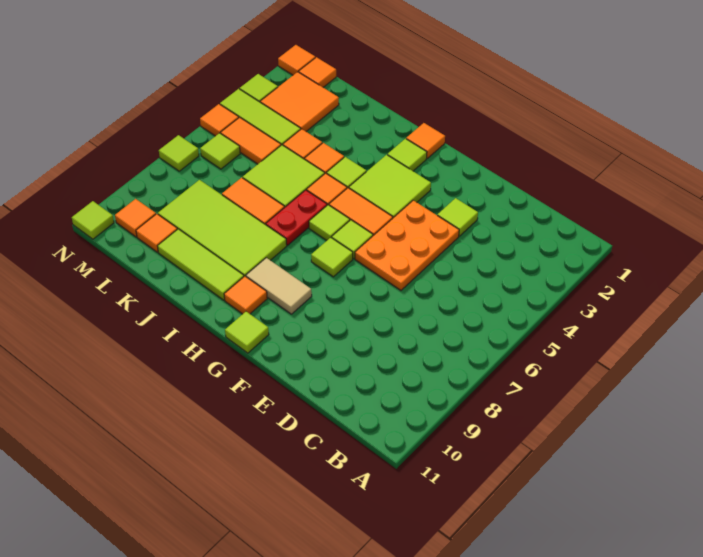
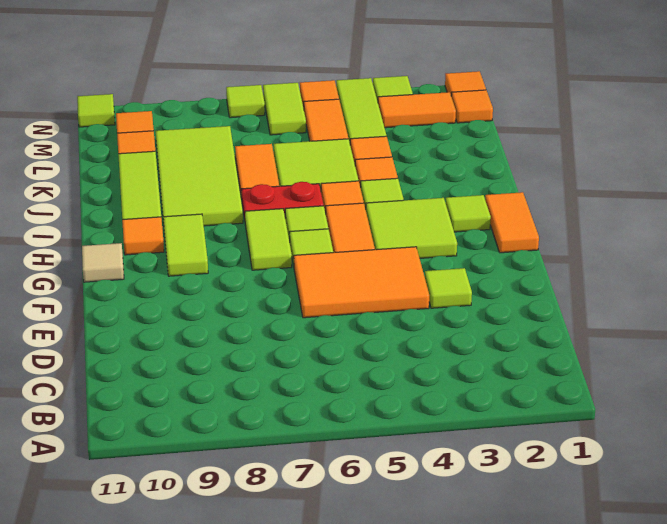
orange 2x3 plate [355,200,459,290] -> orange 2x3 tile [294,247,429,318]
lime 1x1 tile [311,238,353,277] -> lime 1x2 tile [245,209,292,270]
tan 1x2 tile [246,258,312,314] -> lime 1x2 tile [163,214,208,276]
lime 1x1 tile [225,312,269,353] -> tan 1x1 tile [82,243,124,282]
orange 1x1 tile [406,123,445,158] -> orange 1x2 tile [485,192,539,253]
orange 2x2 tile [260,72,339,131] -> orange 1x2 tile [378,92,456,128]
lime 1x1 tile [200,133,240,169] -> lime 1x2 tile [263,83,306,135]

